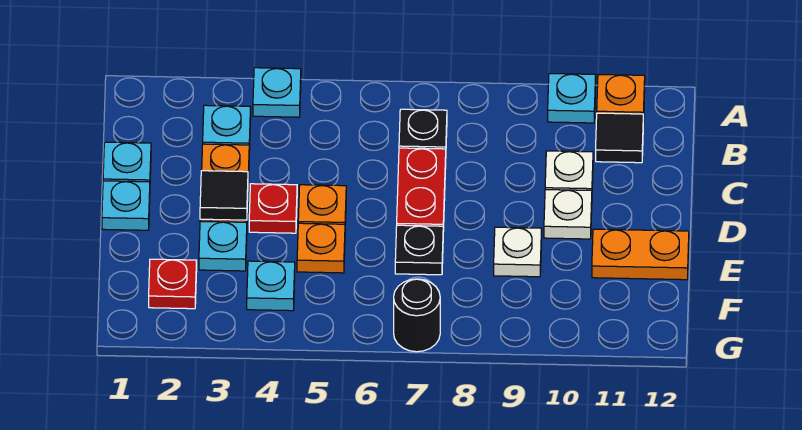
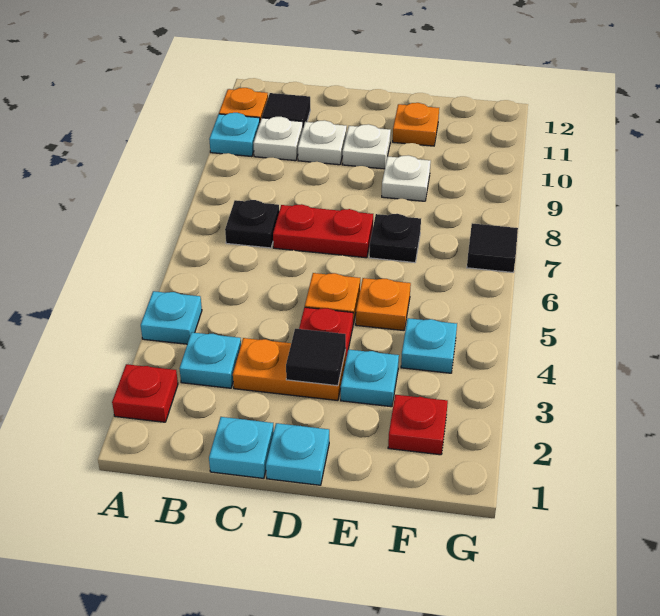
none -> red 1x1 plate [112,364,178,422]
none -> white 1x1 plate [253,117,303,161]
orange 1x2 plate [592,229,689,280] -> orange 1x1 plate [393,103,439,146]
black 1x1 round brick [394,279,440,352] -> black 1x1 tile [467,223,518,272]

